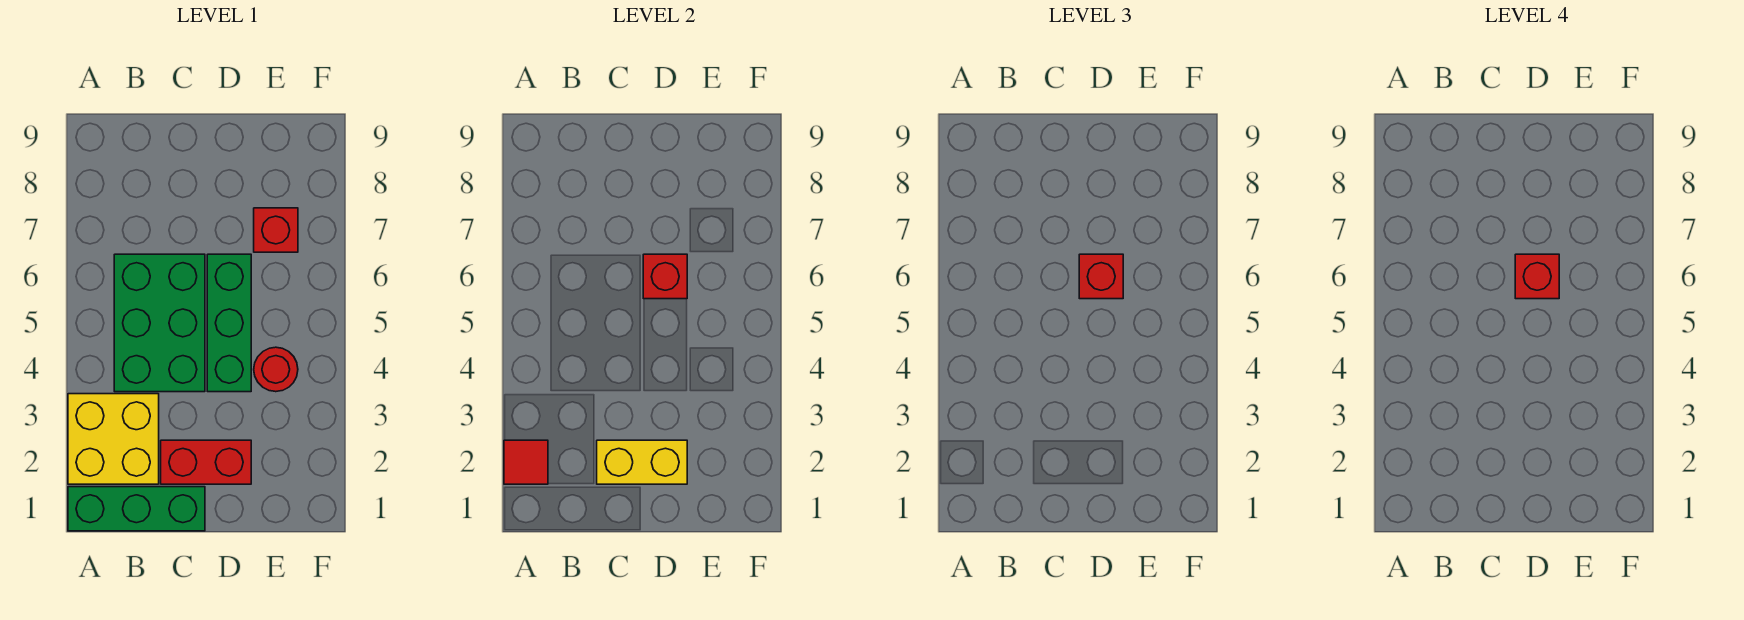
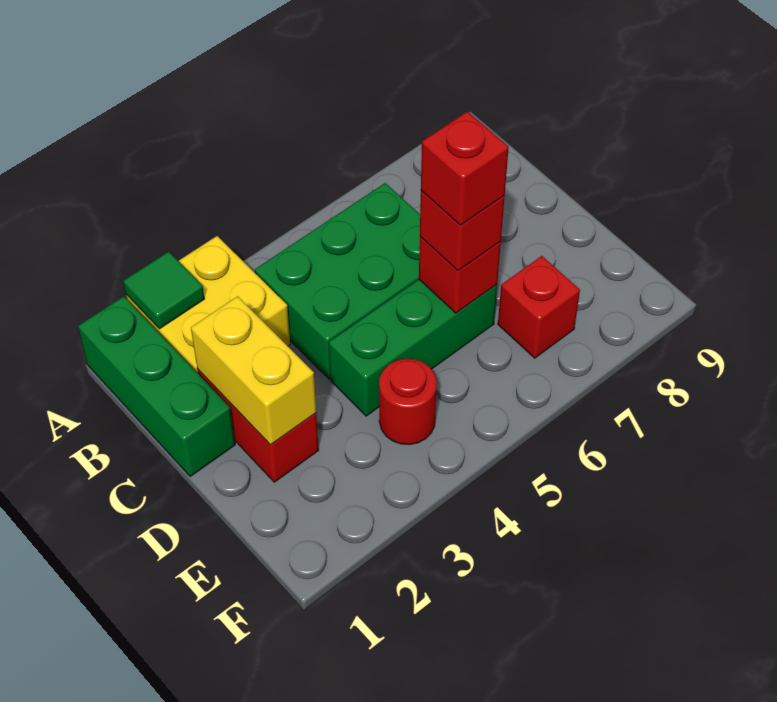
red 1x1 tile [504,440,548,484] -> green 1x1 tile [124,252,204,329]

